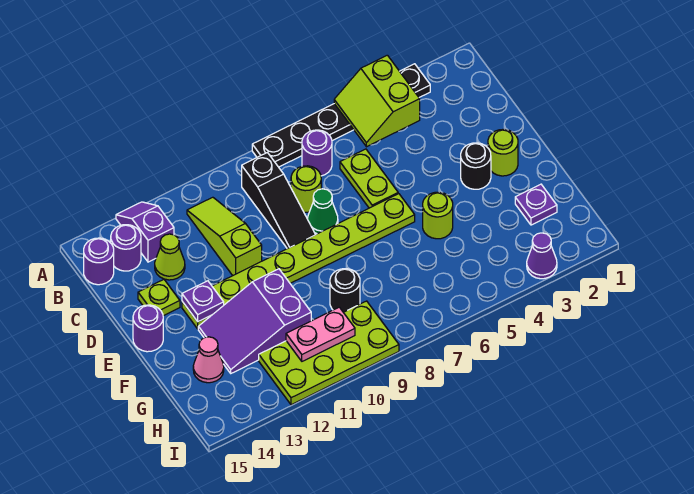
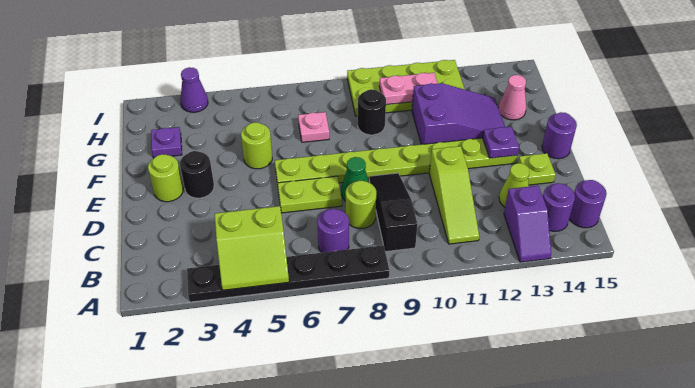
lime 2x2 slope [334,55,420,147] -> lime 2x2 slope turned to [215,206,289,290]
lime 1x2 plate [340,149,398,208] -> lime 1x2 plate turned to [278,176,342,213]
none -> pink 1x1 plate [298,112,329,142]

